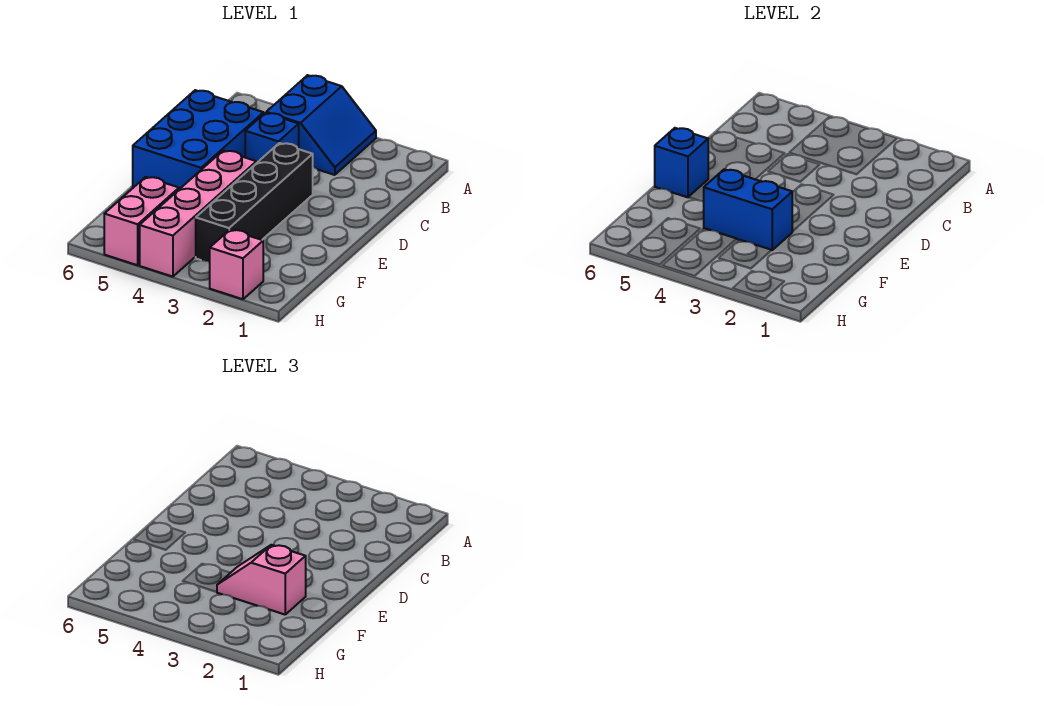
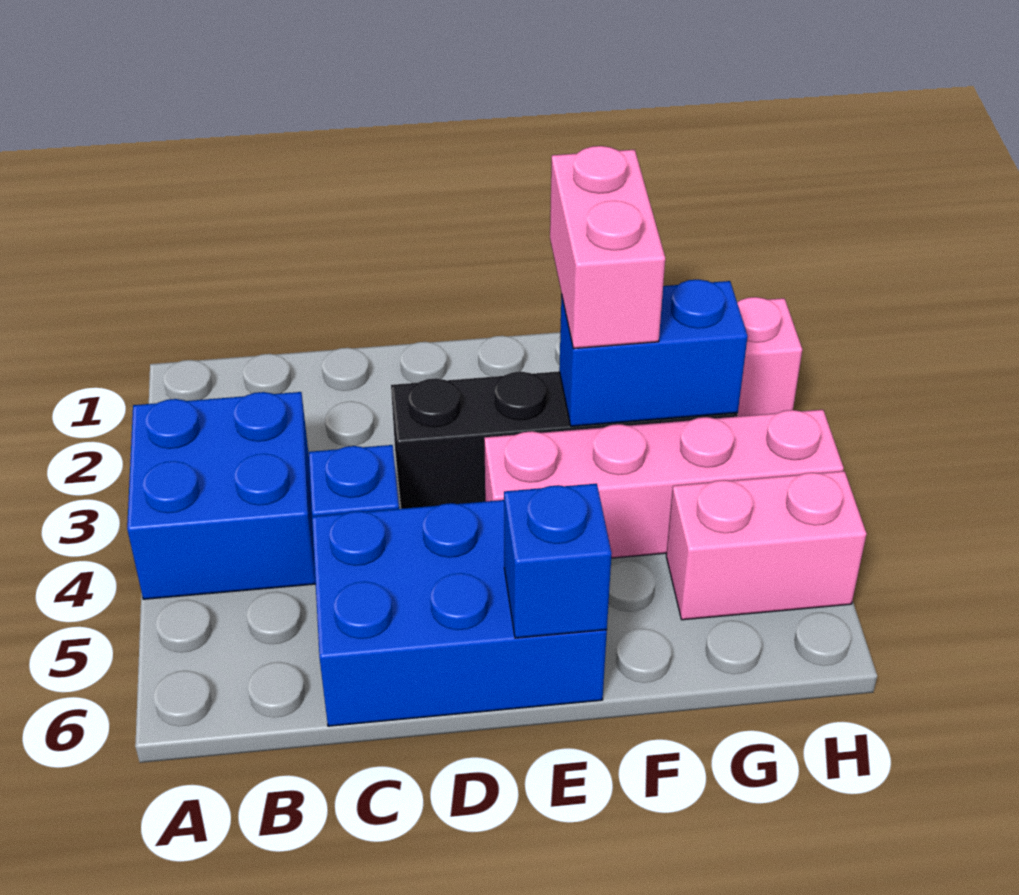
blue 2x2 slope [266,75,376,175] -> blue 2x2 brick [127,392,316,599]
pink 1x2 slope [217,545,306,614] -> pink 1x2 brick [550,146,665,349]
blue 1x2 brick [704,169,792,250] -> blue 1x2 brick turned to [559,280,748,426]

